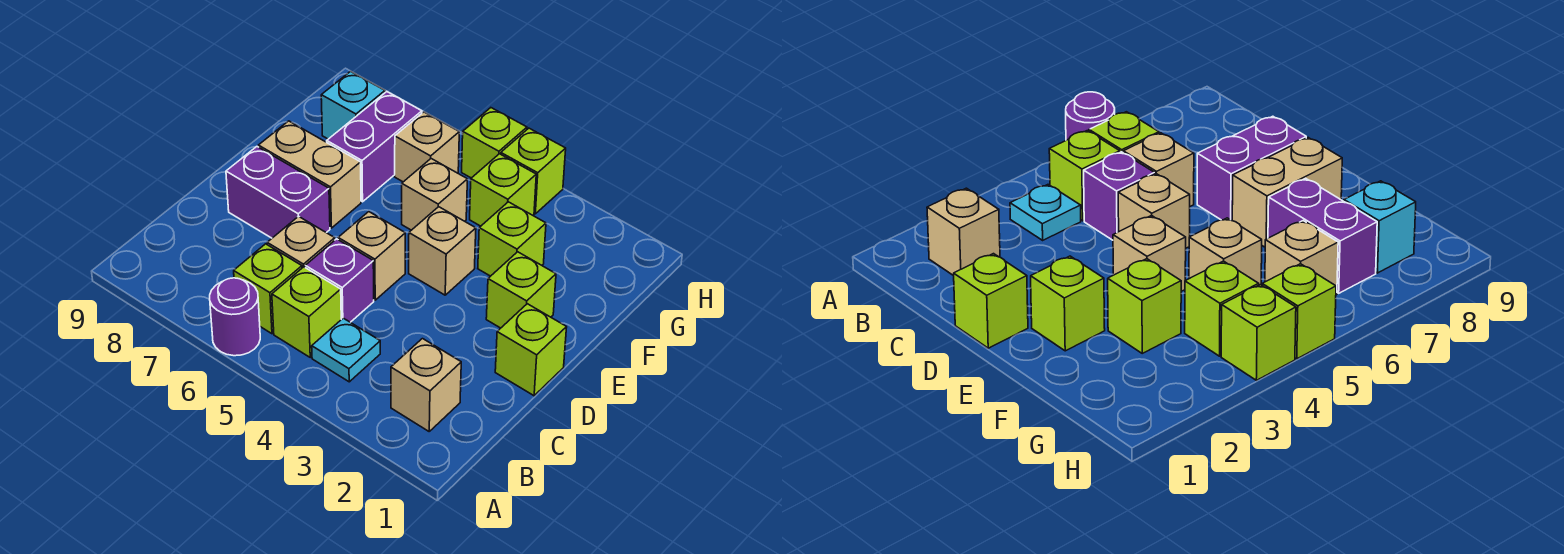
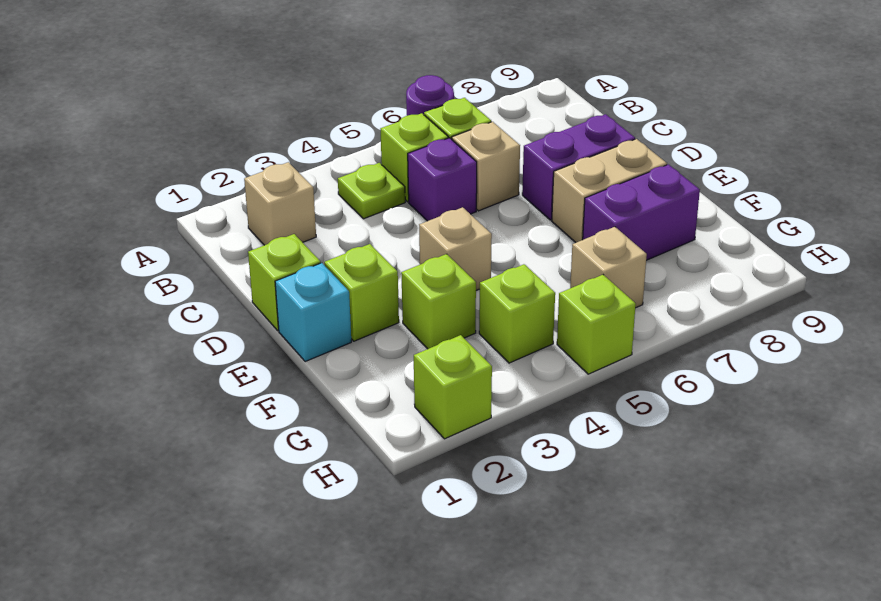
cyan 1x1 plate [312,318,380,382] -> lime 1x1 plate [338,163,405,219]
tan 1x1 brick [338,212,405,300] -> none
tan 1x1 brick [402,159,468,230] -> none
purple 1x2 brick [327,92,422,202] -> purple 1x2 brick turned to [583,164,700,260]
cyan 1x1 brick [321,71,385,139] -> cyan 1x1 brick moved to [275,263,351,362]
lime 1x1 brick [501,128,566,214] -> lime 1x1 brick moved to [414,335,492,439]

